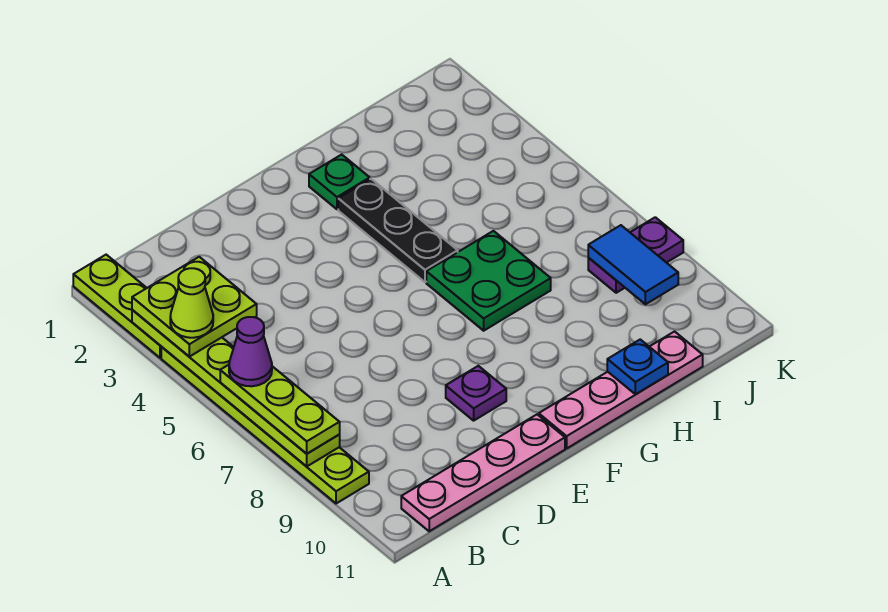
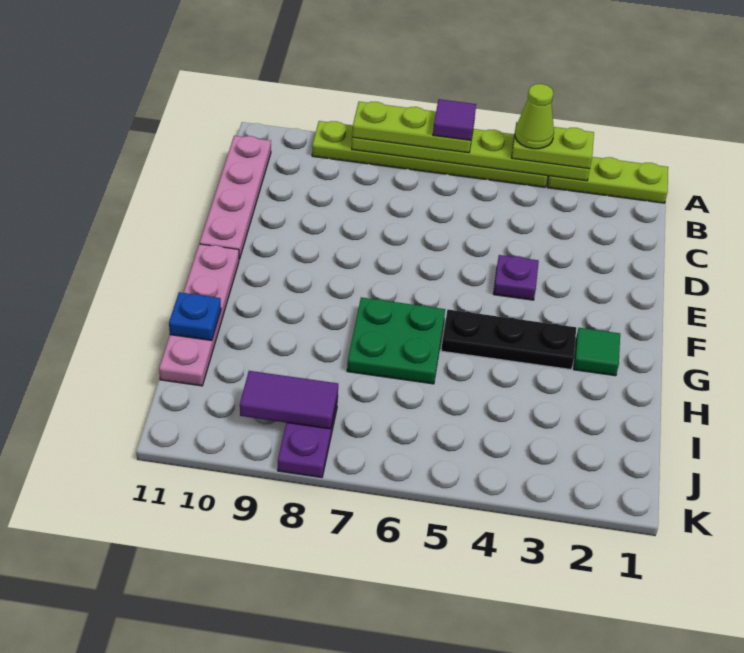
lime 2x2 plate [132,257,257,357] -> lime 1x2 plate [512,122,594,169]
purple 1x1 cone [229,317,272,386] -> purple 1x1 tile [433,99,476,140]
purple 1x1 plate [446,366,506,421] -> purple 1x1 plate moved to [493,255,539,300]
green 1x1 plate [309,155,370,209] -> green 1x1 tile [574,328,620,376]
blue 1x2 tile [588,225,678,304] -> purple 1x2 tile [240,371,338,429]

